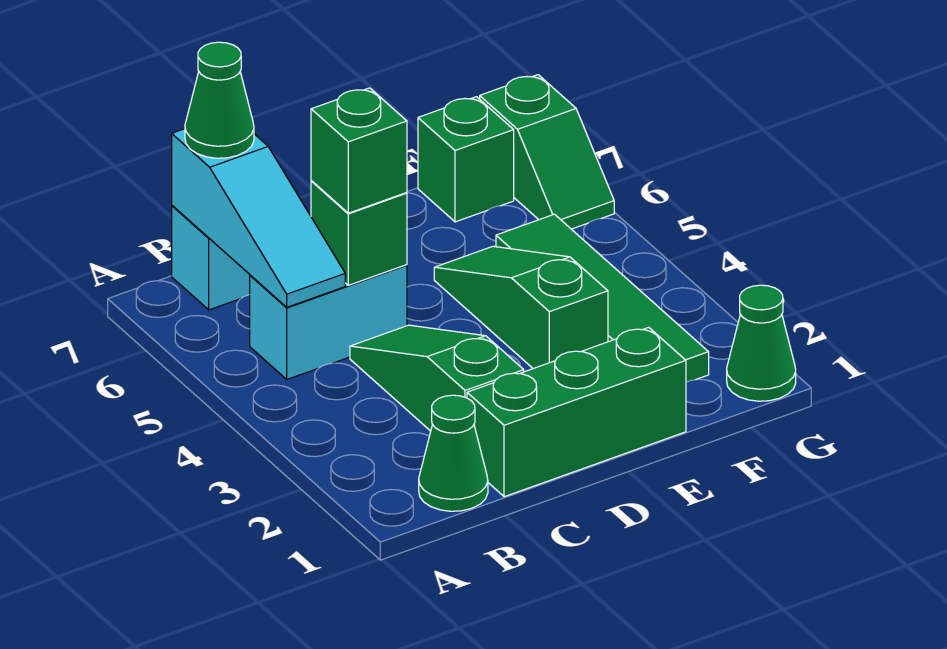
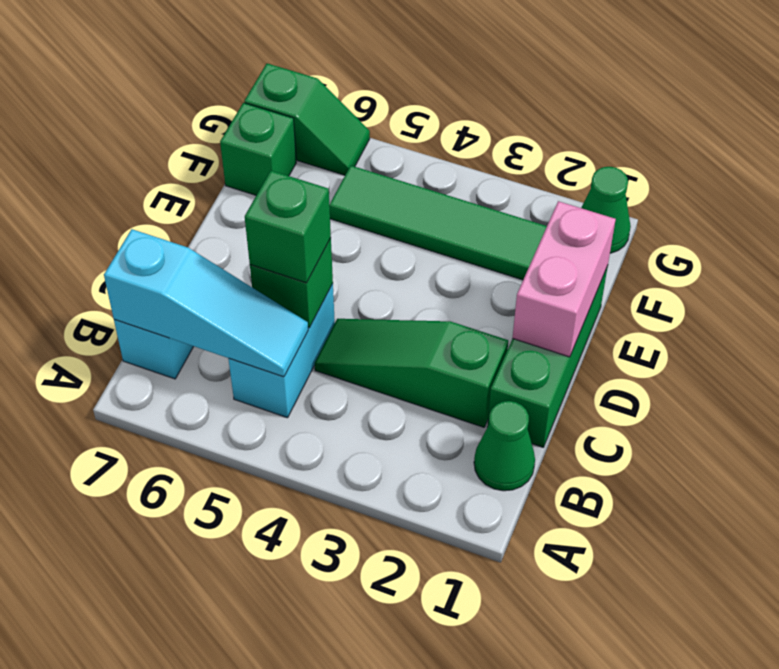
green 1x1 cone [185,42,254,158] -> none
none -> pink 1x2 brick [513,201,616,357]
green 1x3 slope [434,246,608,369] -> none

